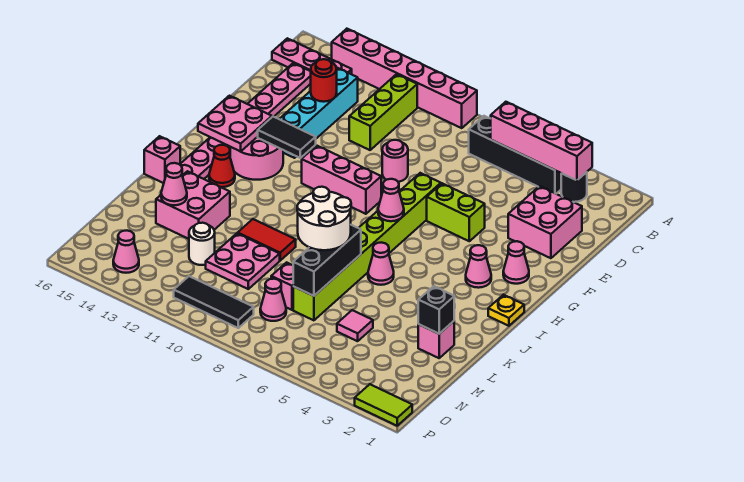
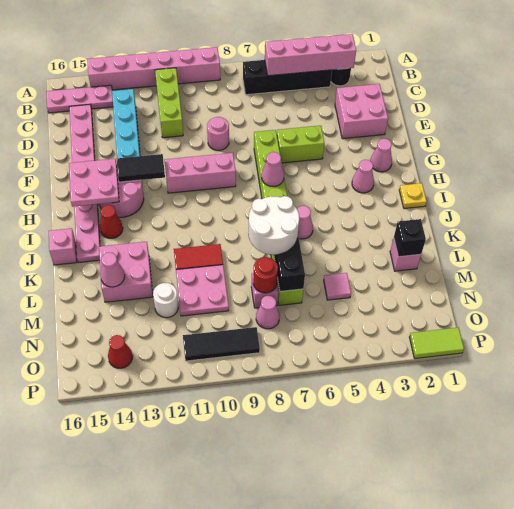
red 1x1 round brick [311,59,337,102] -> red 1x1 round brick moved to [253,257,278,293]
pink 1x1 cone [113,231,139,273] -> red 1x1 cone [108,335,133,368]

